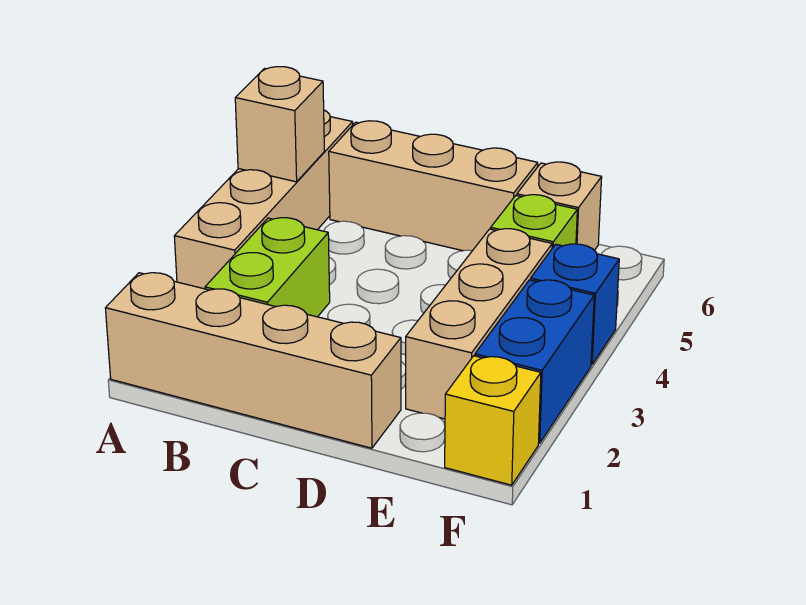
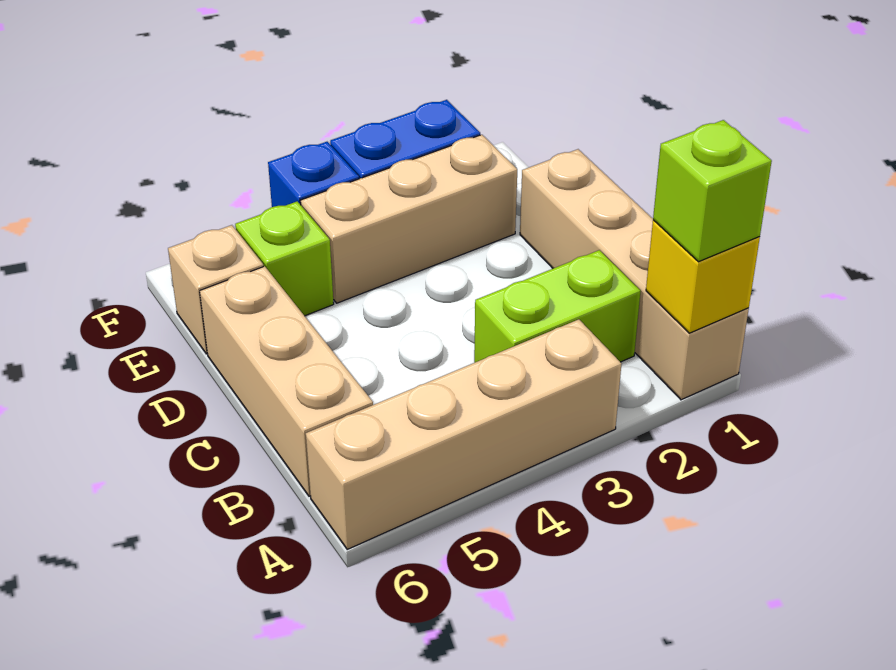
none -> lime 1x1 brick [653,120,772,262]
tan 1x1 brick [235,67,324,182] -> none
yellow 1x1 brick [445,356,541,485] -> yellow 1x1 brick moved to [646,220,760,333]

